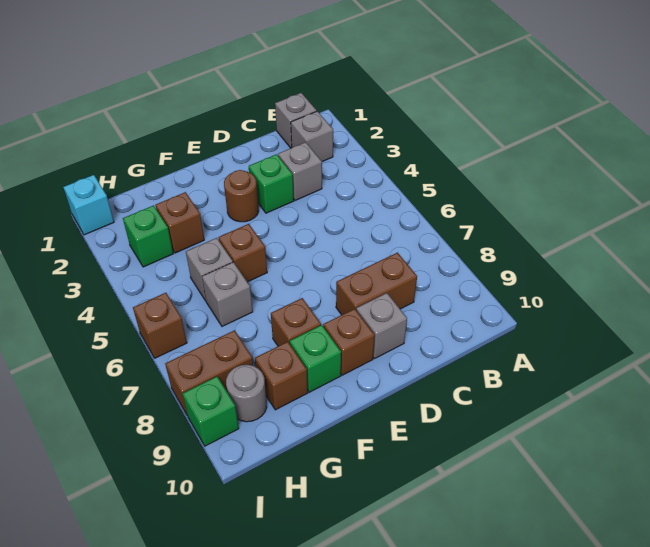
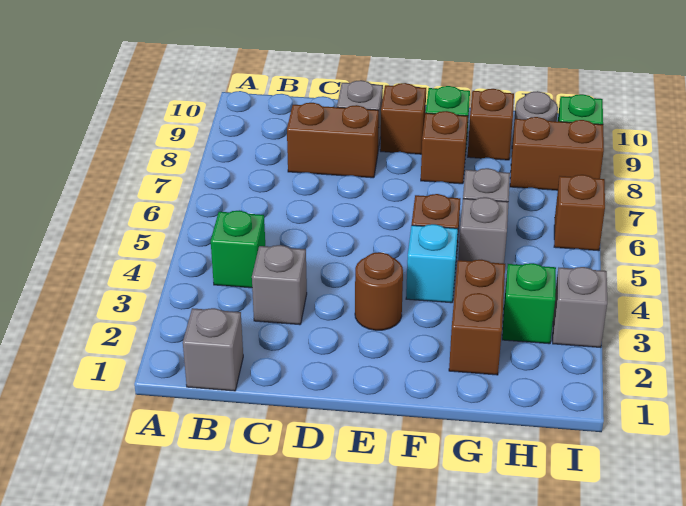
grey 1x1 brick [291,111,333,162] -> grey 1x1 brick moved to [553,267,607,347]
green 1x1 brick [249,154,294,213] -> green 1x1 brick moved to [211,210,265,288]
brown 1x1 brick [156,192,204,253] -> brown 1x2 brick [449,260,505,375]
cyan 1x1 brick [63,175,114,235] -> cyan 1x1 brick moved to [406,224,458,303]

